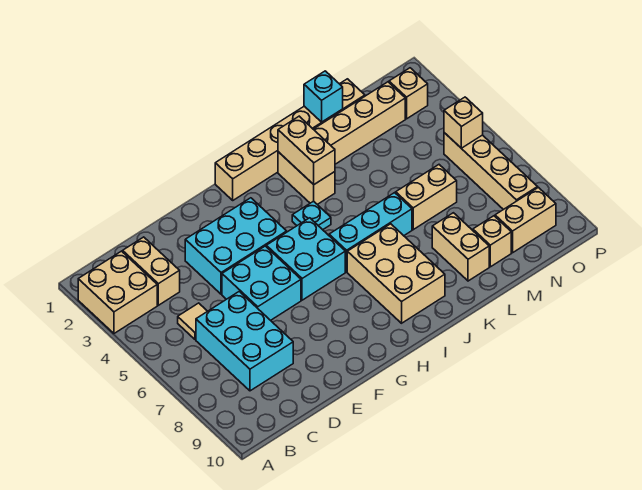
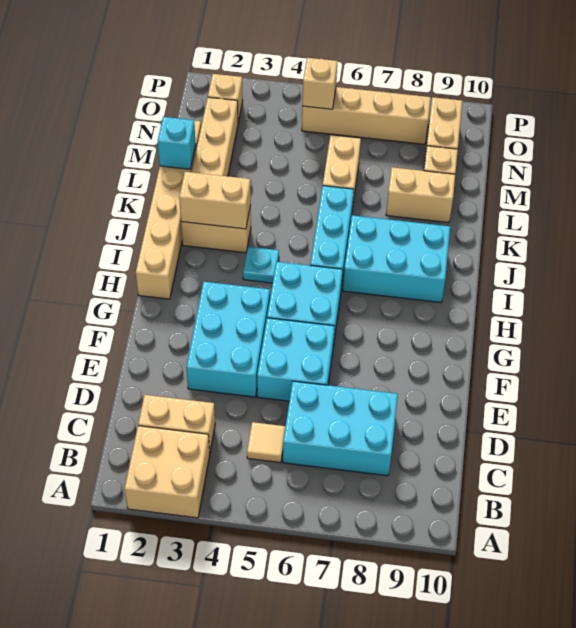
tan 2x3 brick [347,224,445,323] -> cyan 2x3 brick [343,215,450,302]

